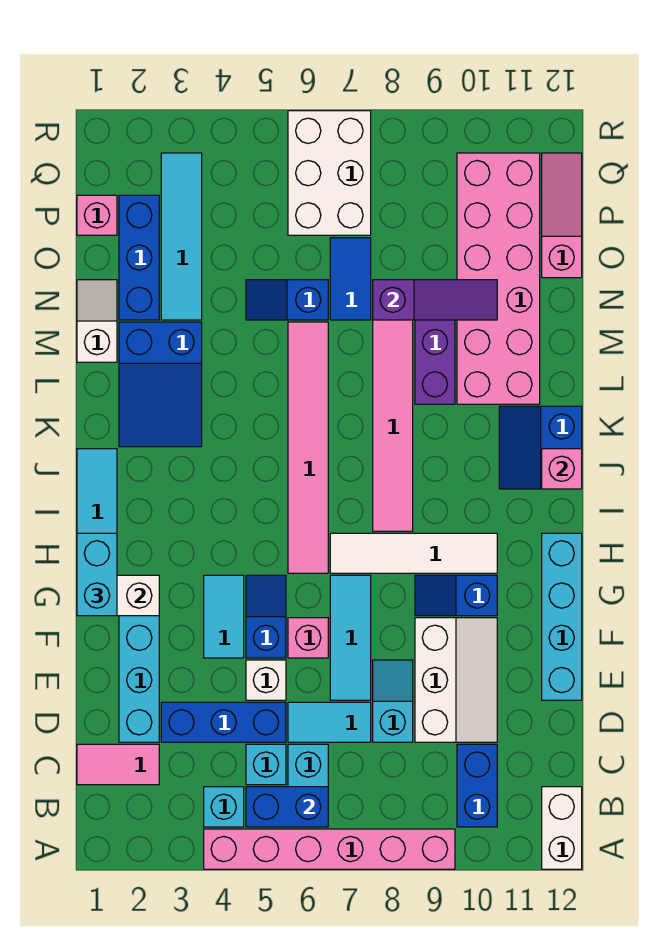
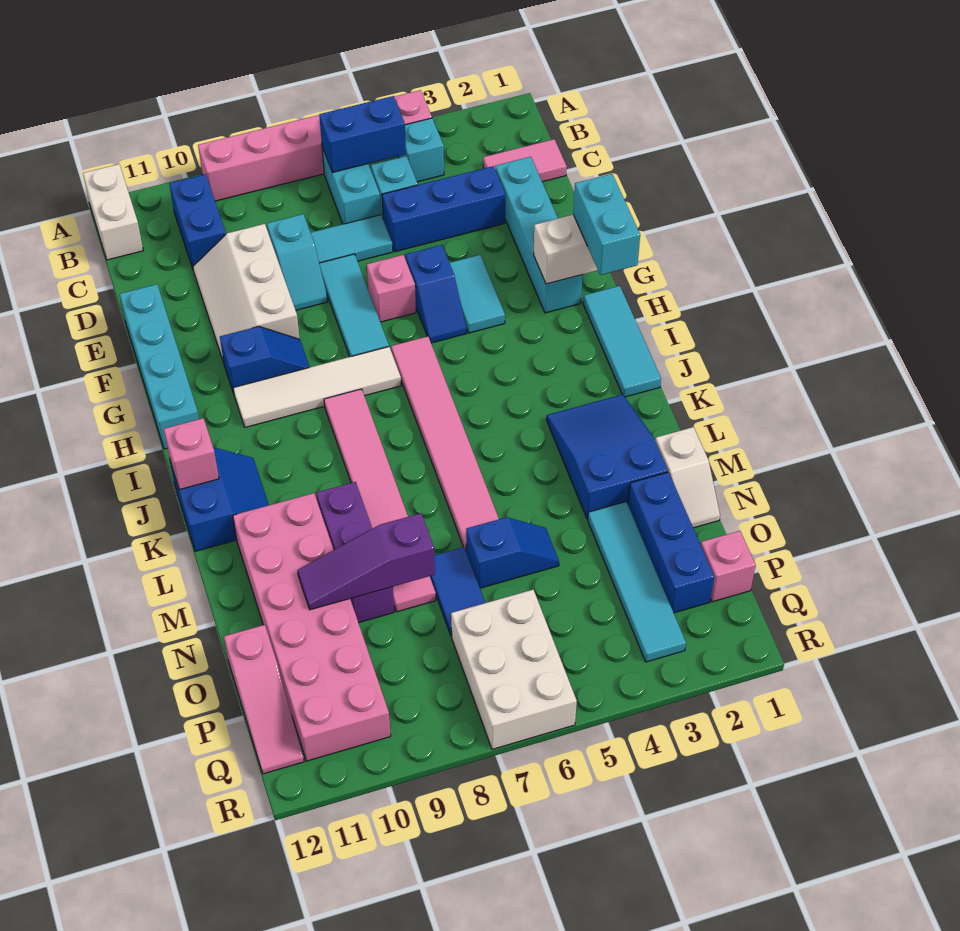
white 1x1 brick [246,660,286,700] -> none

